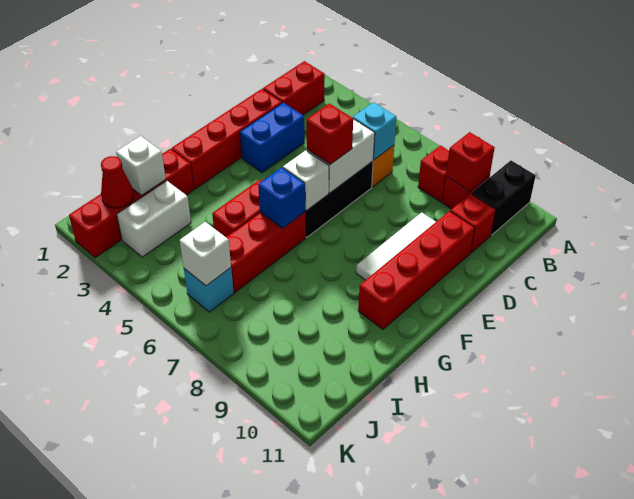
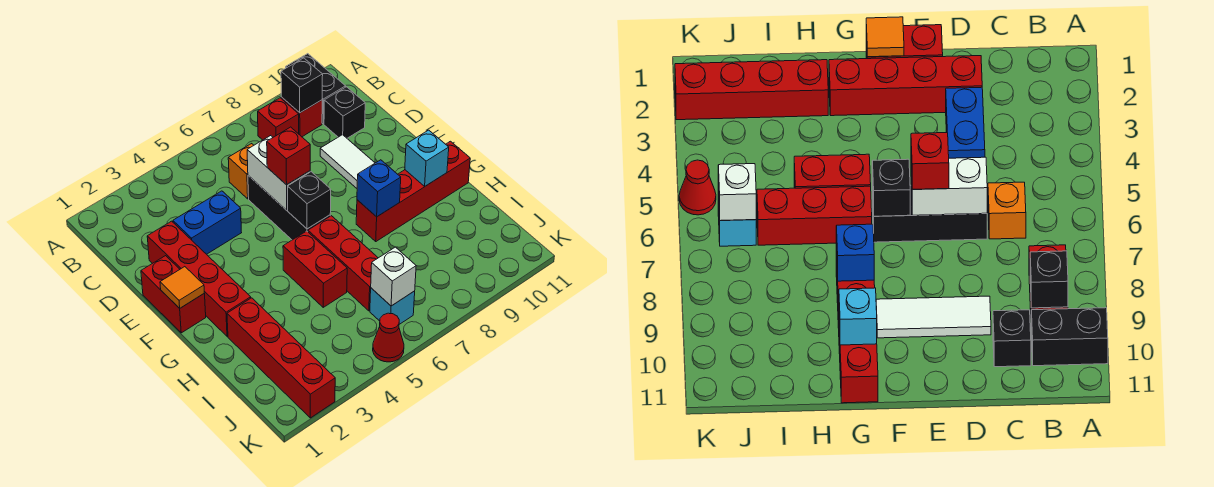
red 1x2 brick [263,61,325,115] -> red 1x2 brick moved to [141,256,206,333]
red 1x1 brick [446,132,495,191] -> black 1x1 brick [281,58,323,113]
cyan 1x1 brick [353,102,396,160] -> cyan 1x1 brick moved to [405,130,449,187]
red 1x1 brick [450,194,496,253] -> black 1x1 brick [324,87,365,138]
blue 1x2 brick [240,103,304,173] -> blue 1x2 brick turned to [173,191,242,254]
red 1x4 brick [358,211,475,329] -> red 1x4 brick turned to [356,141,470,241]
none -> orange 1x1 tile [160,267,204,308]
white 1x1 brick [283,150,329,211] -> black 1x1 brick [288,172,331,229]
blue 1x1 brick [258,167,305,228] -> blue 1x1 brick moved to [357,160,401,217]
white 1x1 brick [116,136,166,195] -> none
white 1x2 brick [117,181,191,257] -> none
red 1x1 cone [101,156,134,208] -> red 1x1 cone moved to [373,313,404,362]

